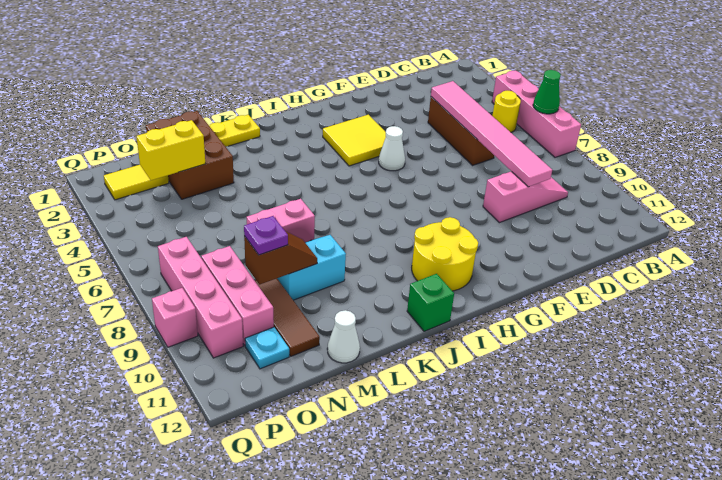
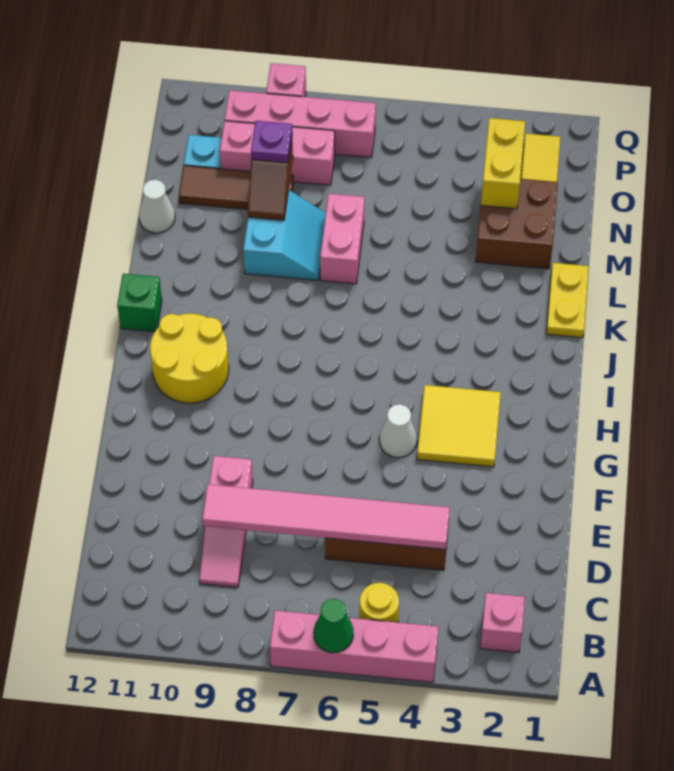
none -> pink 1x1 brick [480,593,525,653]
brown 2x3 brick [146,111,234,199] -> brown 2x2 brick [476,179,558,269]

